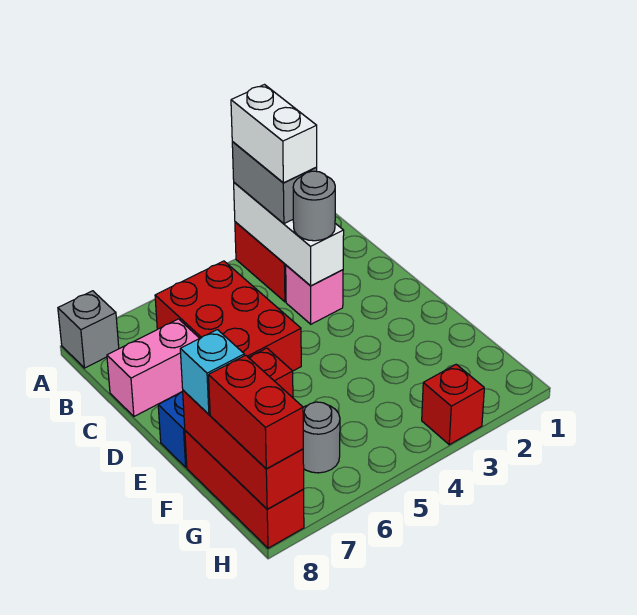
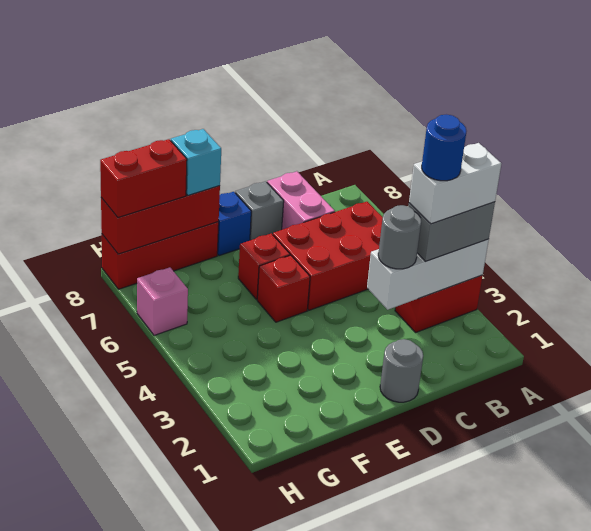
grey 1x1 brick [58,291,119,368] -> grey 1x1 brick moved to [235,181,284,240]
none -> blue 1x1 round brick [422,115,466,181]
pink 1x1 brick [286,265,343,324] -> pink 1x1 brick moved to [137,267,188,335]
grey 1x1 round brick [303,402,340,473] -> grey 1x1 round brick moved to [380,339,423,402]
red 1x1 brick [422,364,484,445] -> red 1x1 brick moved to [257,255,310,322]

